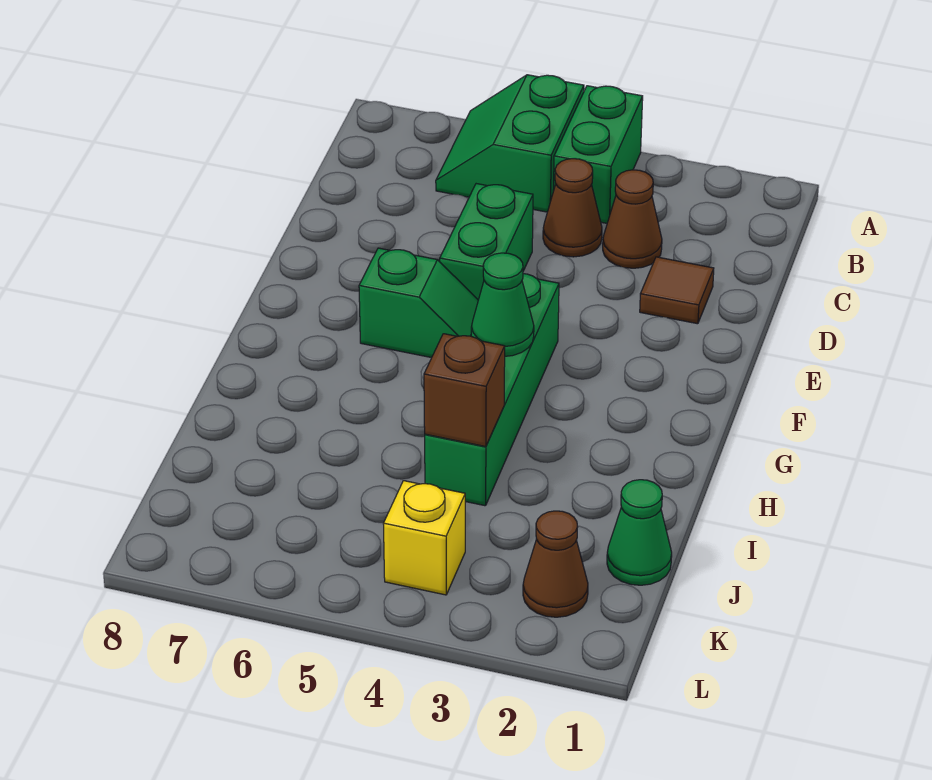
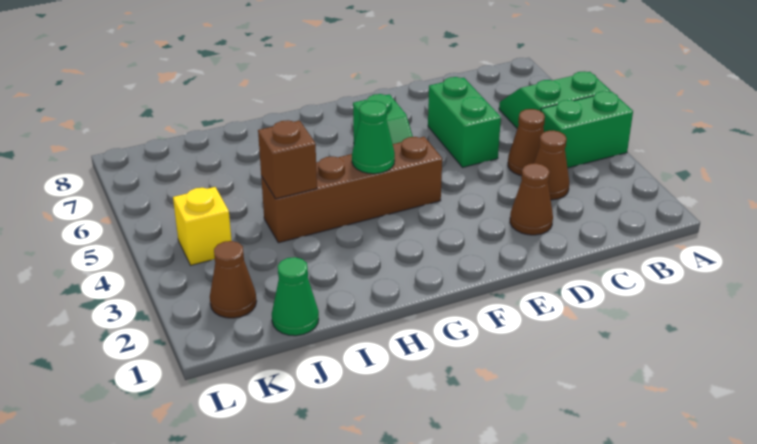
brown 1x1 tile [640,257,714,324] -> brown 1x1 cone [510,163,553,235]
green 1x2 brick [440,184,533,300] -> green 1x2 brick turned to [428,77,501,168]
green 1x4 brick [425,274,559,506] -> brown 1x4 brick [261,137,442,243]

